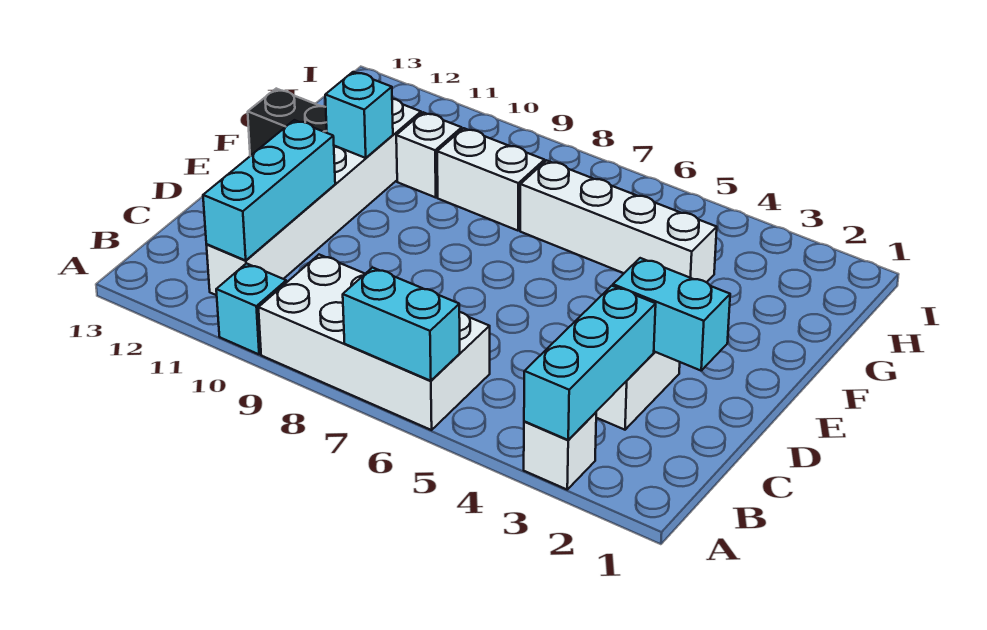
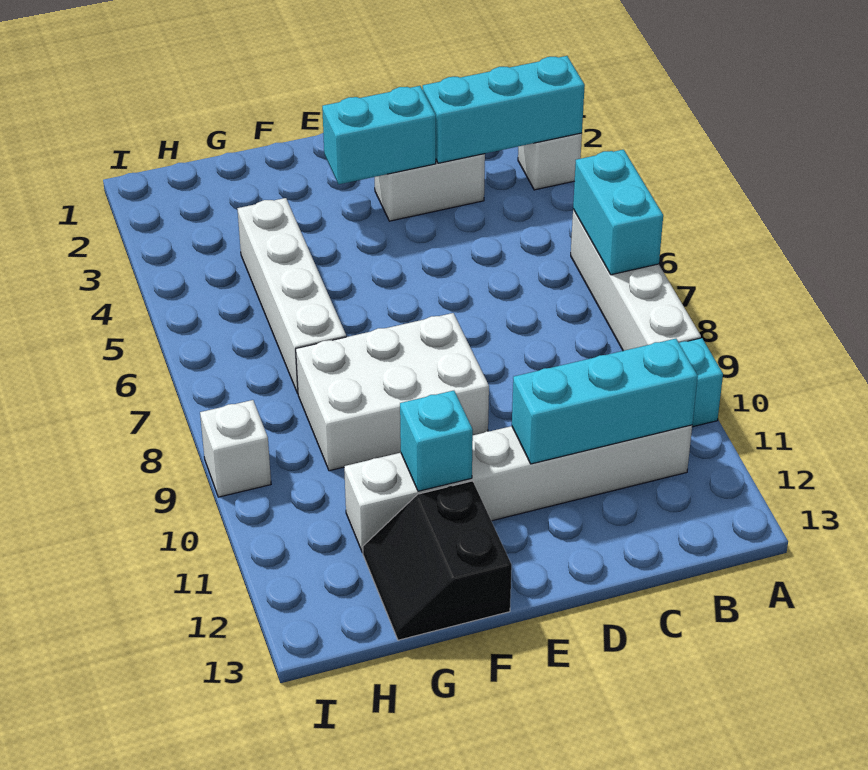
white 2x4 brick [258,255,490,430] -> white 1x4 brick [571,209,701,351]
cyan 1x2 brick [613,258,730,371] -> cyan 1x2 brick turned to [322,86,436,184]
white 1x2 brick [437,128,544,231] -> white 2x3 brick [296,313,489,471]
white 1x1 brick [396,112,462,198] -> white 1x1 brick moved to [200,400,271,497]

